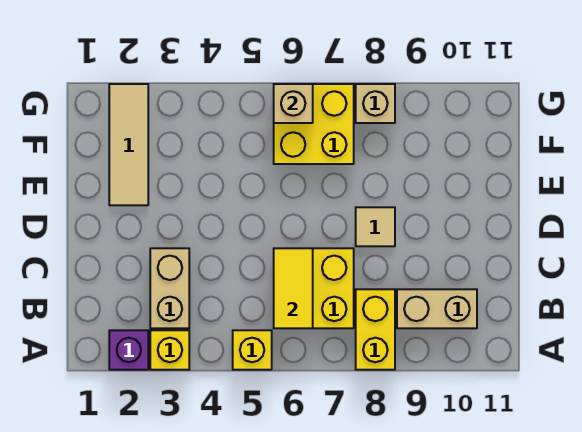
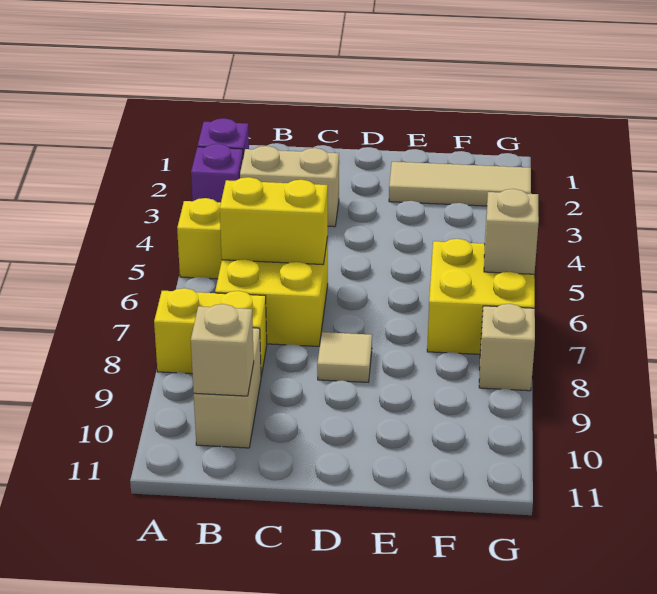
yellow 1x1 brick [150,330,189,370] -> purple 1x1 brick [191,144,243,202]
yellow 1x2 tile [274,248,313,328] -> yellow 1x2 brick [220,177,328,265]
none -> tan 1x1 brick [191,304,254,396]

